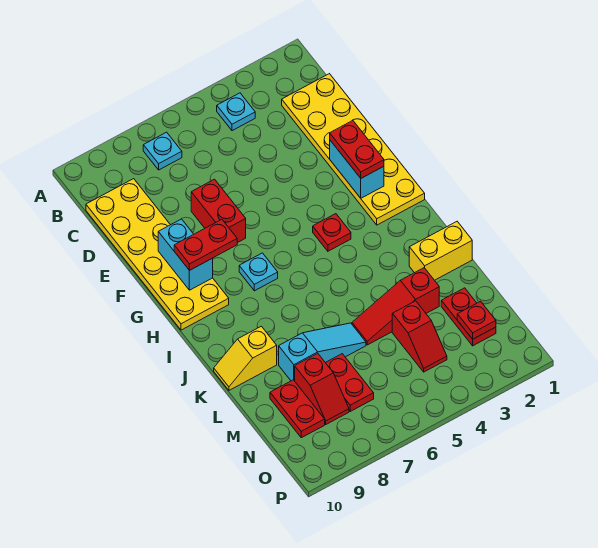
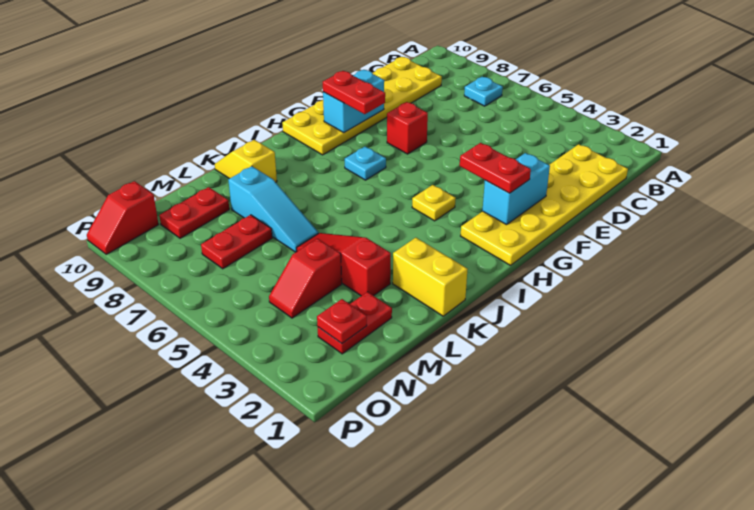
cyan 1x1 plate [217,93,255,131] -> none
red 1x2 brick [191,179,246,243] -> red 1x1 brick [387,102,428,154]
red 1x2 plate [330,121,384,178] -> red 1x2 plate turned to [460,143,531,193]
red 1x1 plate [313,214,351,251] -> yellow 1x1 plate [412,185,456,221]
red 1x2 slope [295,353,349,424] -> red 1x2 slope moved to [87,181,159,254]

